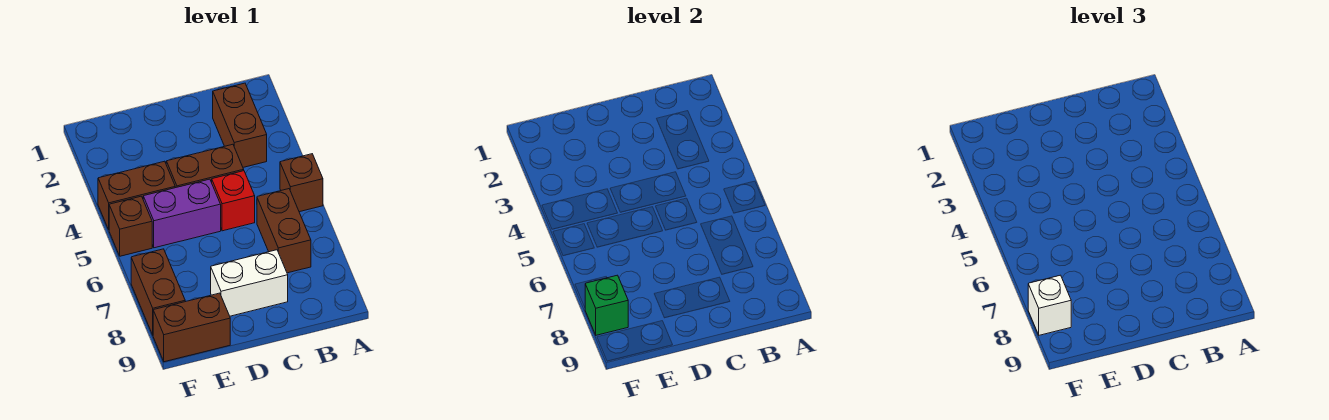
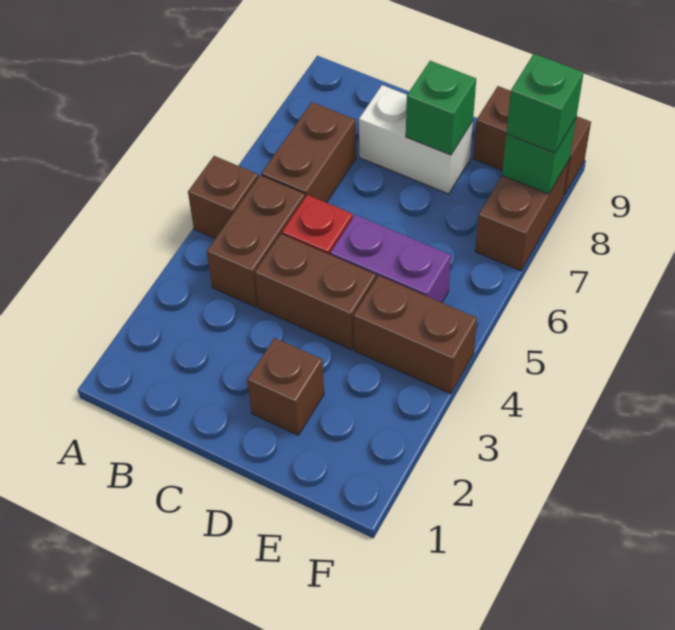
brown 1x2 brick [213,83,267,167] -> brown 1x2 brick moved to [207,175,305,307]
none -> green 1x1 brick [406,61,476,155]
brown 1x1 brick [109,196,152,256] -> brown 1x1 brick moved to [247,338,324,435]
white 1x1 brick [1028,275,1071,335] -> green 1x1 brick [506,54,584,153]

